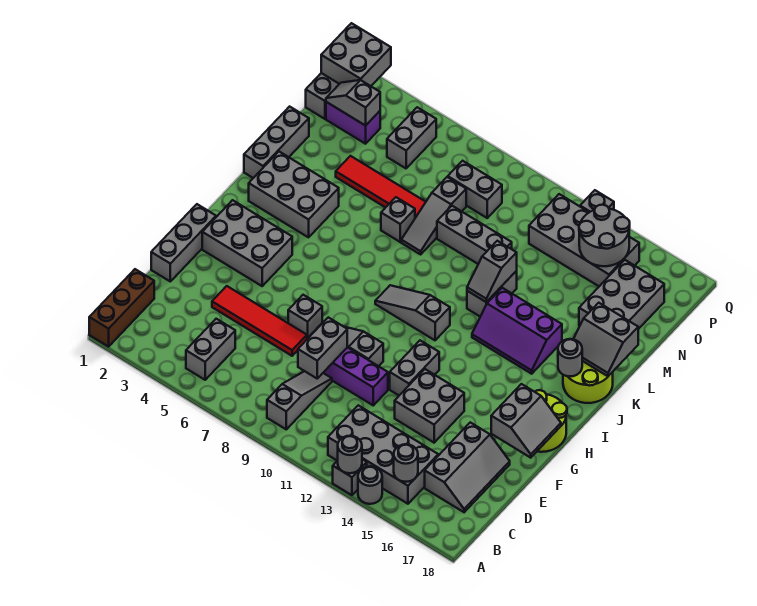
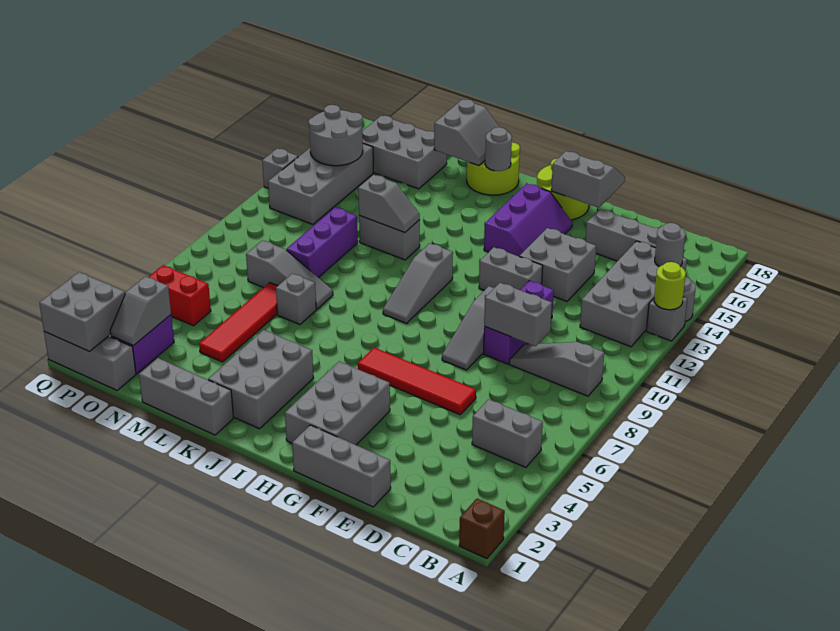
brown 1x3 brick [89,269,154,347] -> brown 1x1 brick [459,499,505,559]
grey 1x1 round brick [338,436,362,473] -> lime 1x1 round brick [654,262,686,310]
red 1x4 tile [212,286,307,356] -> red 1x4 tile turned to [358,347,476,415]
grey 1x1 brick [288,295,322,339] -> none
purple 2x3 slope [472,288,562,374] -> purple 2x3 slope moved to [484,184,572,256]
grey 1x3 brick [437,206,512,264] -> purple 1x3 brick [287,208,358,278]
grey 1x2 brick [387,107,436,168] -> red 1x2 brick [148,265,211,326]
grey 1x2 brick [448,161,502,218] -> none

